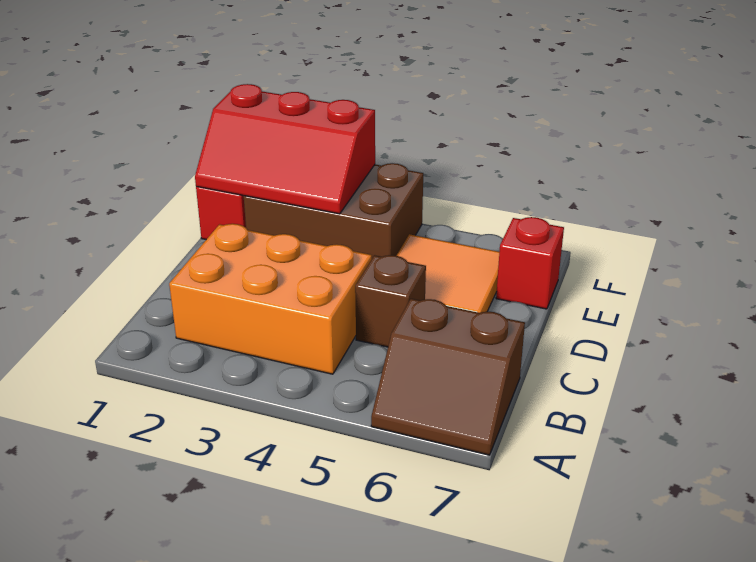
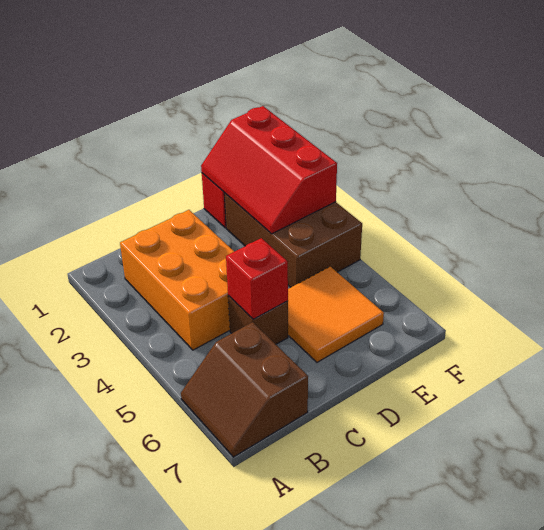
red 1x1 brick [496,217,564,309] -> red 1x1 brick moved to [226,238,288,319]

